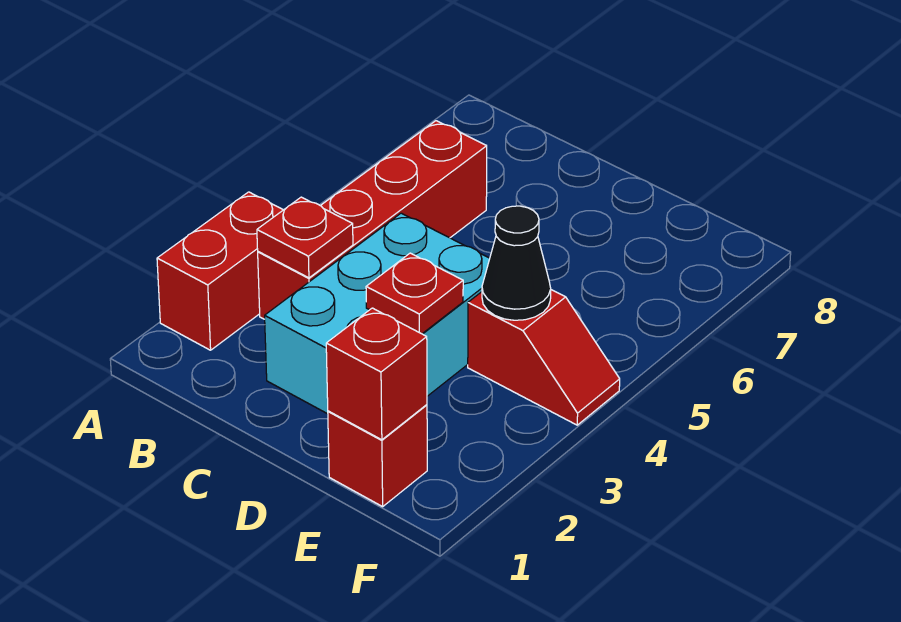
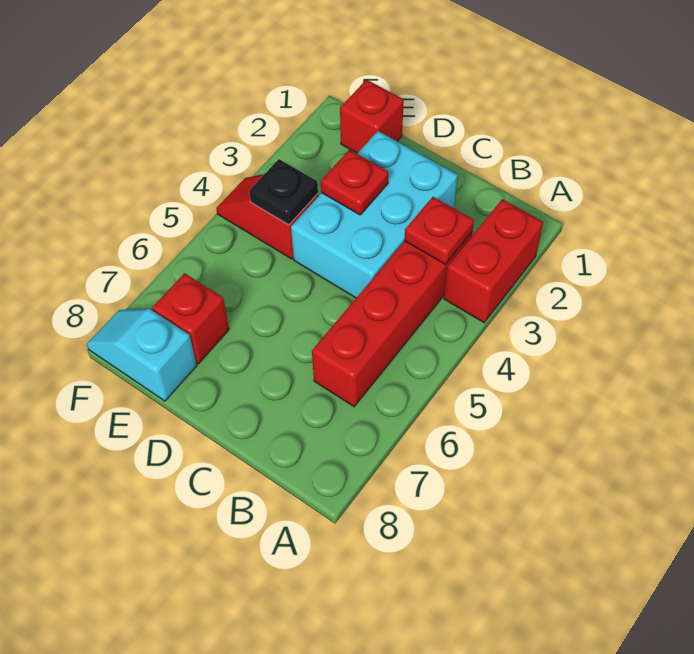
red 1x1 brick [326,308,427,440] -> red 1x1 brick moved to [152,273,229,364]
black 1x1 cone [482,206,551,320] -> black 1x1 plate [249,159,318,225]
none -> cyan 1x2 slope [87,309,197,401]

